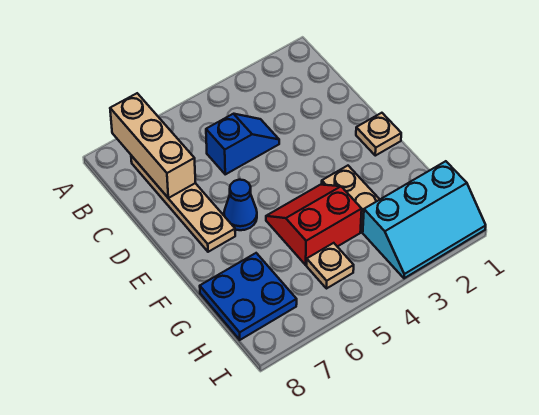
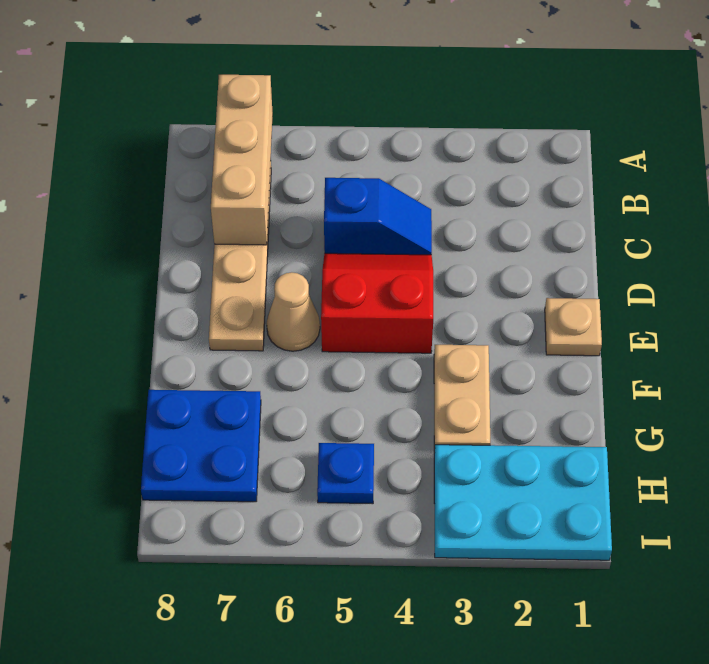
blue 1x1 cone [224,180,257,230] -> tan 1x1 cone [267,272,320,351]
red 2x2 slope [266,185,362,265] -> red 2x2 slope moved to [321,253,433,353]
cyan 2x3 slope [363,161,486,278] -> cyan 2x3 plate [434,445,612,560]
tan 1x1 plate [307,243,354,289] -> blue 1x1 plate [317,443,374,504]

